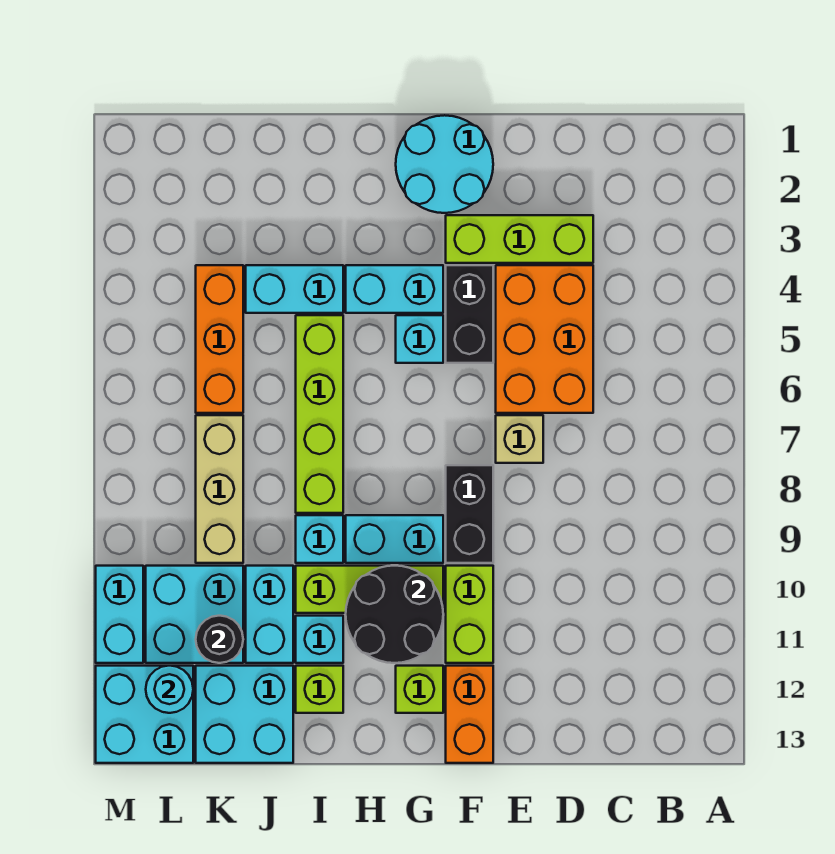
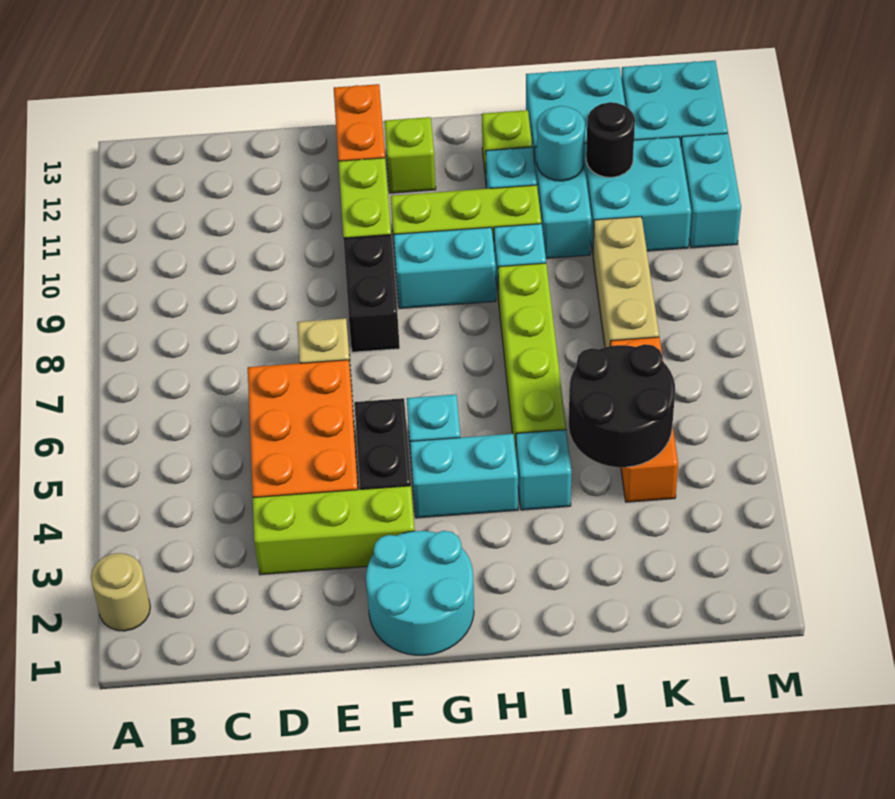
none -> tan 1x1 round brick [91,553,150,631]
black 2x2 round brick [346,566,443,663] -> black 2x2 round brick moved to [569,344,675,467]
cyan 1x2 brick [246,265,343,313] -> cyan 1x1 brick [516,430,571,510]
cyan 1x1 round brick [146,666,193,713] -> cyan 1x1 round brick moved to [537,106,585,181]

